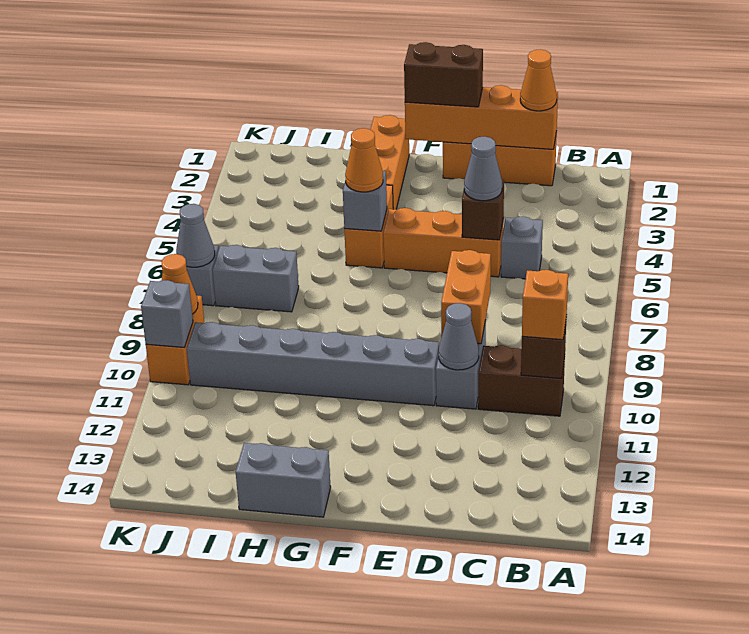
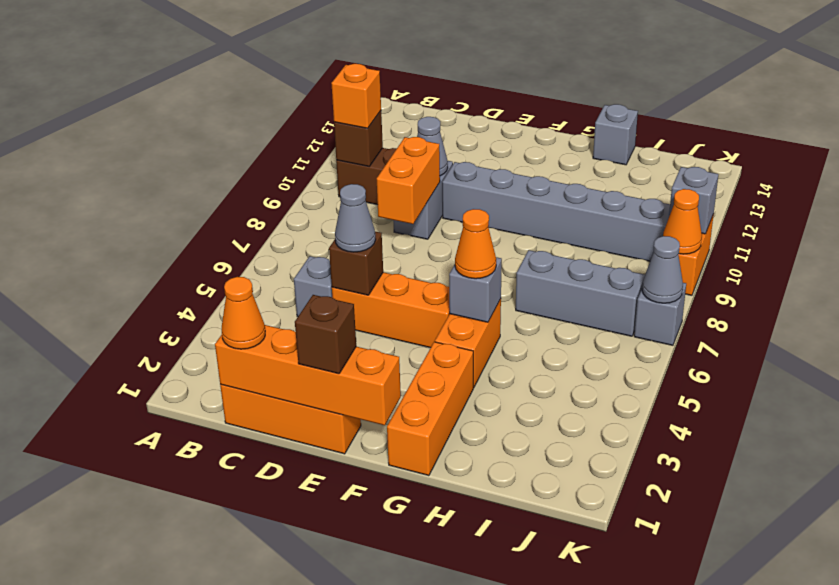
brown 1x2 brick [404,42,483,107] -> brown 1x1 brick [295,295,356,374]
grey 1x2 brick [236,443,331,517] -> grey 1x1 brick [593,104,638,165]
grey 1x2 brick [212,245,299,312] -> grey 1x3 brick [516,250,645,336]

